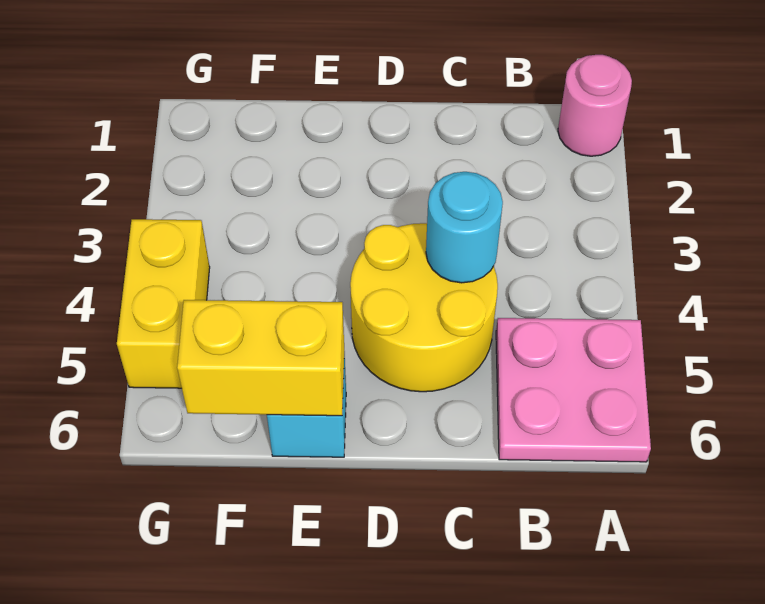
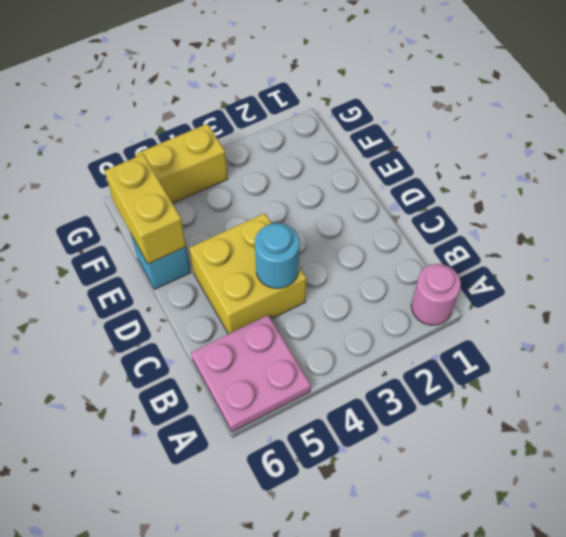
yellow 2x2 round brick [350,223,498,392] -> yellow 2x2 brick [189,213,306,334]

